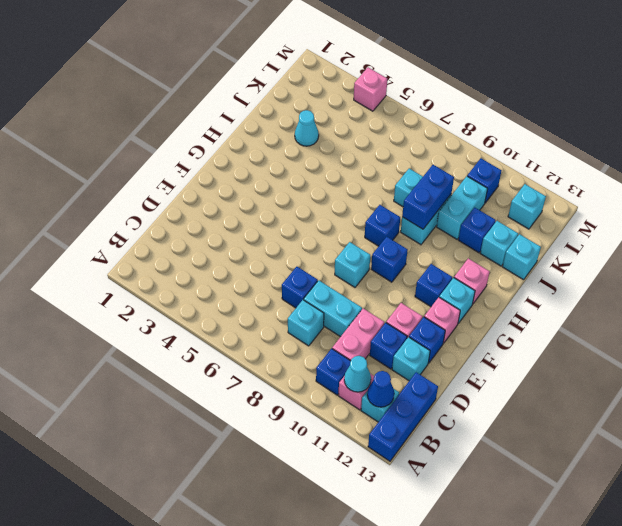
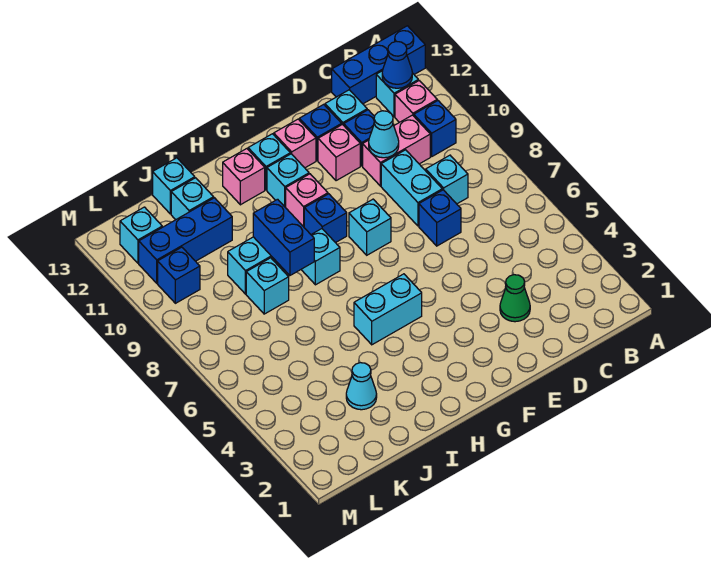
cyan 1x1 cone [344,356,371,392] -> cyan 1x1 cone moved to [369,111,399,158]
none -> green 1x1 cone [500,275,530,322]
blue 1x1 brick [415,264,452,307] -> cyan 1x1 brick [267,154,309,208]
blue 1x1 brick [365,205,400,246] -> cyan 1x1 brick [301,229,340,285]
blue 1x2 brick [402,165,454,229] -> blue 1x2 brick turned to [253,199,314,275]
cyan 1x2 brick [437,176,488,239] -> cyan 1x2 brick moved to [354,274,422,345]
blue 1x1 brick [458,208,496,253] -> blue 1x3 brick [139,198,232,283]
pink 1x1 brick [354,67,387,111] -> pink 1x1 brick moved to [286,174,328,227]

